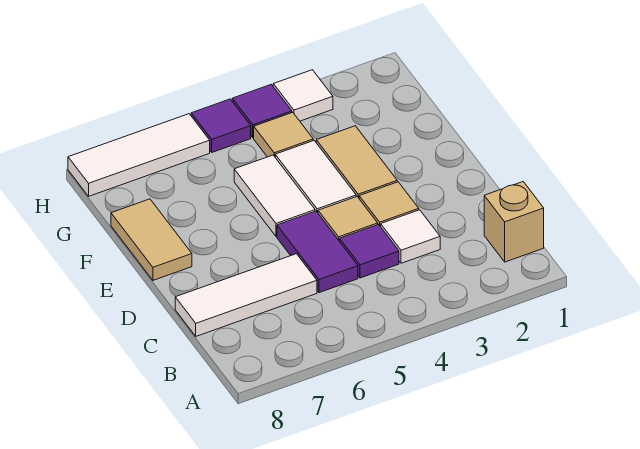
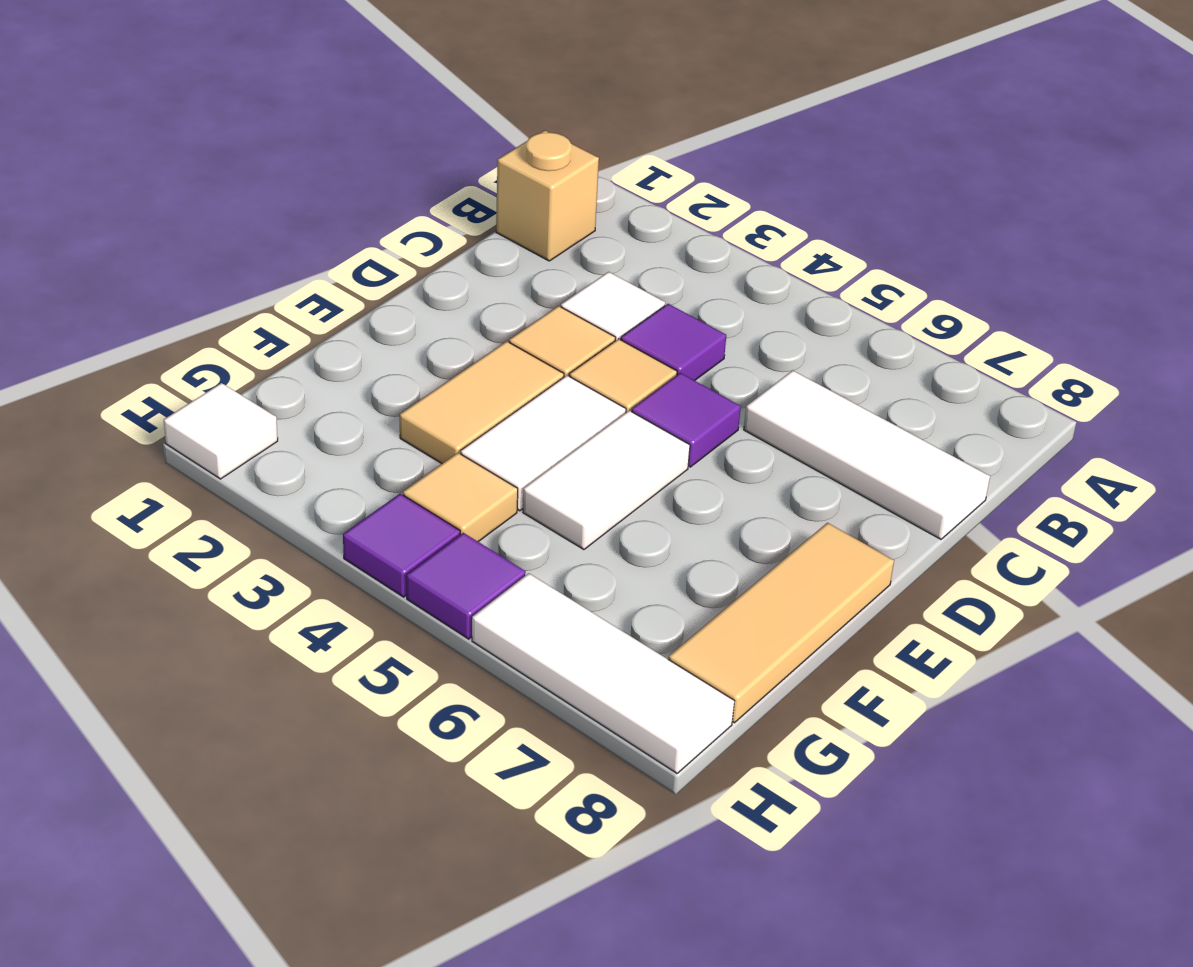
purple 1x2 tile [277,211,358,293] -> purple 1x1 tile [631,373,741,467]
tan 1x2 tile [111,199,192,280] -> tan 1x3 tile [668,523,894,723]
white 1x1 tile [273,70,333,121] -> white 1x1 tile moved to [164,383,278,479]

